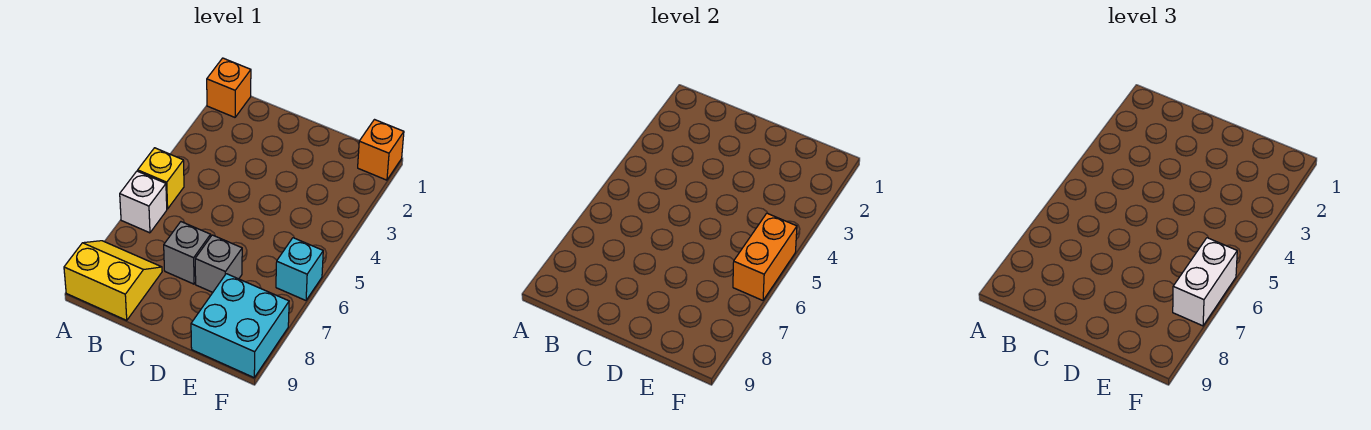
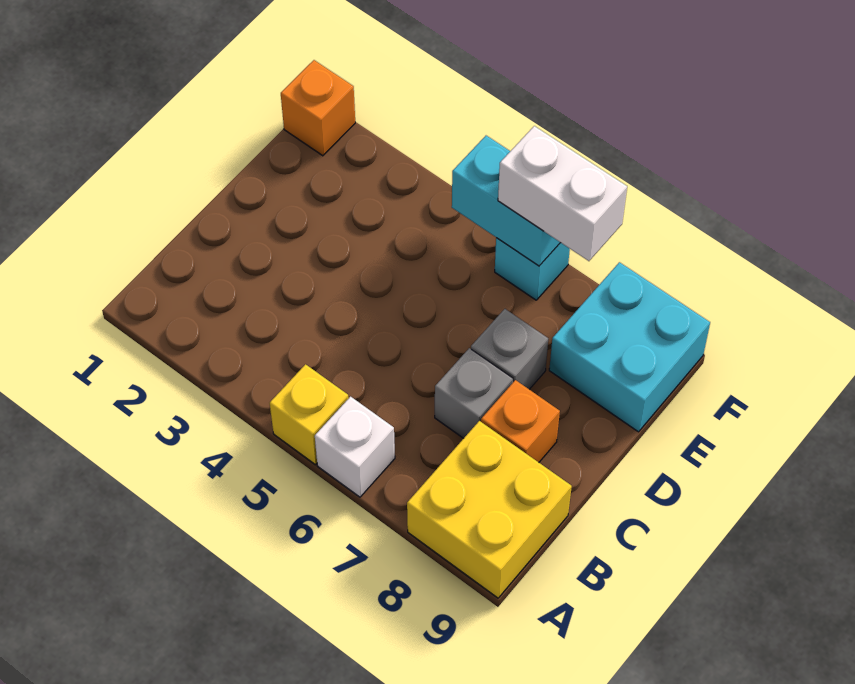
orange 1x1 brick [207,58,251,117] -> orange 1x1 brick moved to [481,380,560,462]
yellow 2x2 slope [64,241,162,320] -> yellow 2x2 brick [407,421,572,598]
orange 1x2 brick [733,213,797,300] -> cyan 1x2 brick [452,136,560,266]

